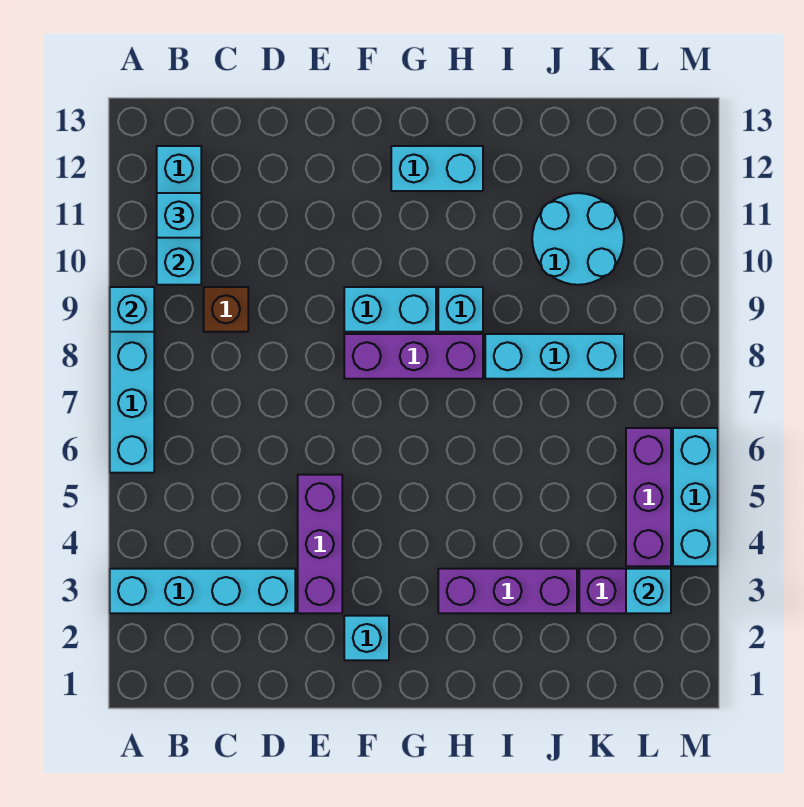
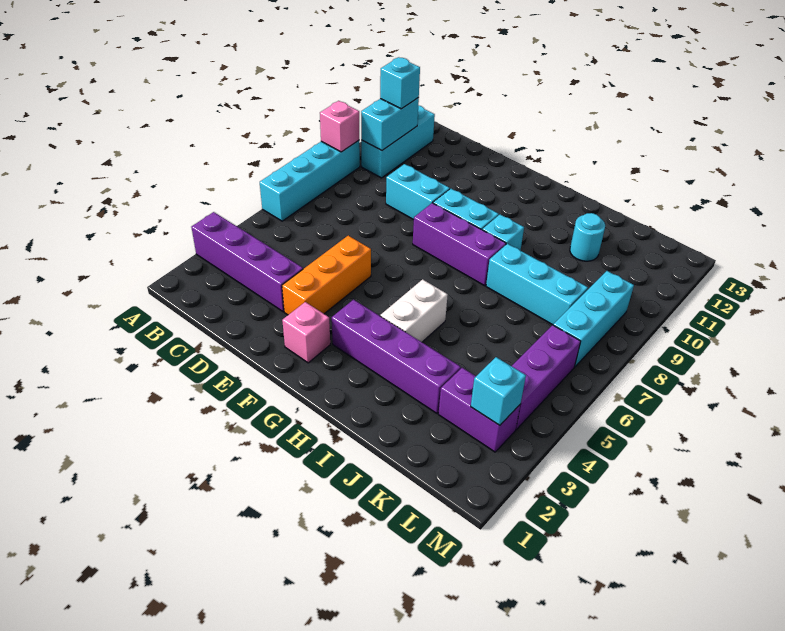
cyan 1x4 brick [110,569,295,613] -> purple 1x4 brick [191,212,303,312]
cyan 1x1 brick [110,287,154,332] -> pink 1x1 brick [320,101,359,152]
brown 1x1 brick [204,287,248,332] -> none
purple 1x3 brick [298,475,342,613] -> orange 1x3 brick [282,236,371,315]
cyan 1x1 brick [344,616,389,660] -> pink 1x1 brick [282,302,330,363]
cyan 1x2 brick [391,146,483,191] -> cyan 1x2 brick moved to [386,164,450,220]
purple 1x3 brick [438,569,577,613] -> purple 1x4 brick [332,300,461,413]
none -> white 1x2 brick [380,279,448,342]
cyan 2x2 round brick [532,193,624,285] -> cyan 1x1 round brick [570,213,605,261]
cyan 1x3 brick [673,428,718,566] -> cyan 1x3 brick moved to [553,271,634,367]

